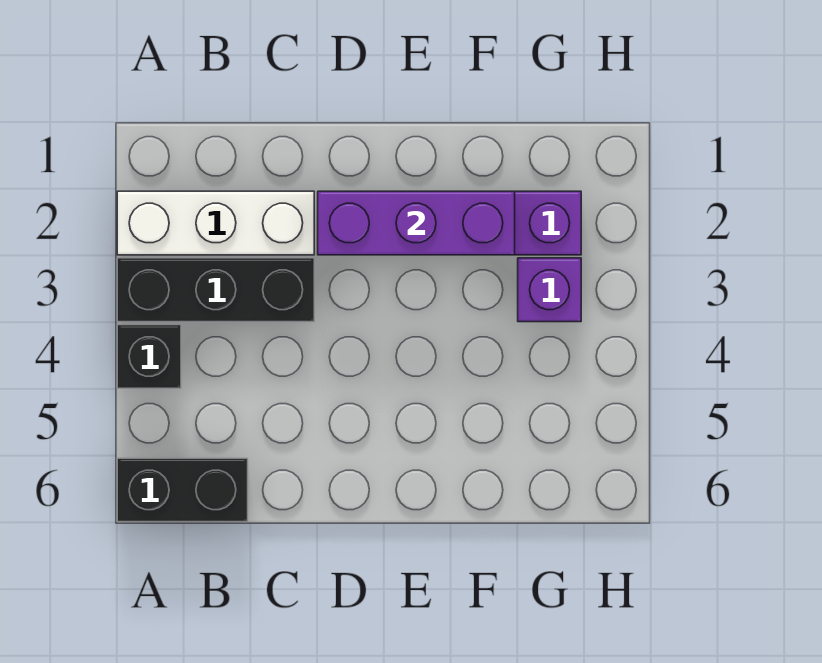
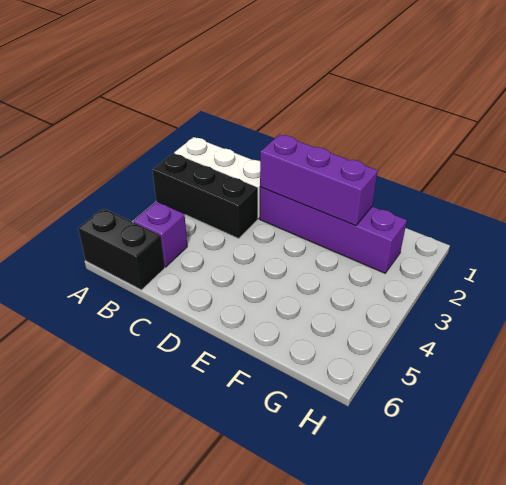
black 1x1 brick [117,325,181,388] -> none
purple 1x1 brick [518,258,581,322] -> purple 1x1 brick moved to [133,201,187,267]

